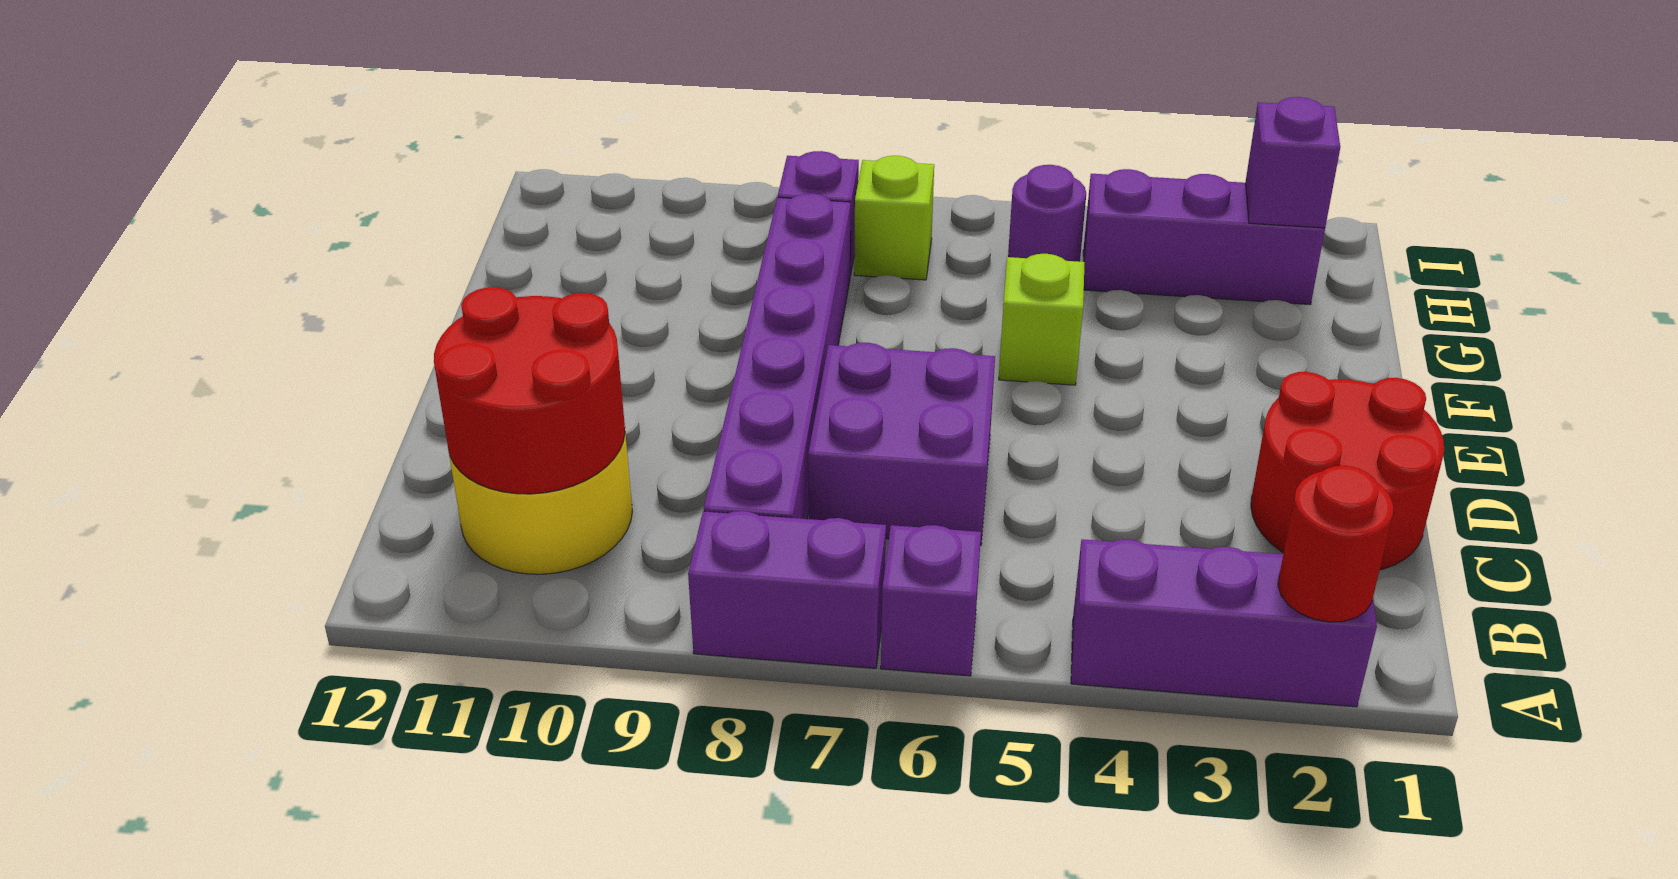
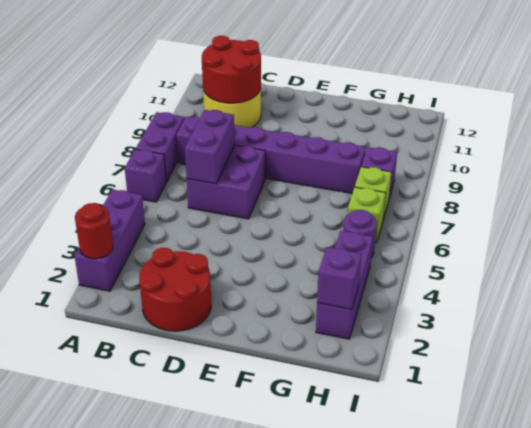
none -> purple 1x2 brick [185,110,235,184]
lime 1x1 brick [999,254,1085,385] -> lime 1x1 brick moved to [347,187,386,242]

